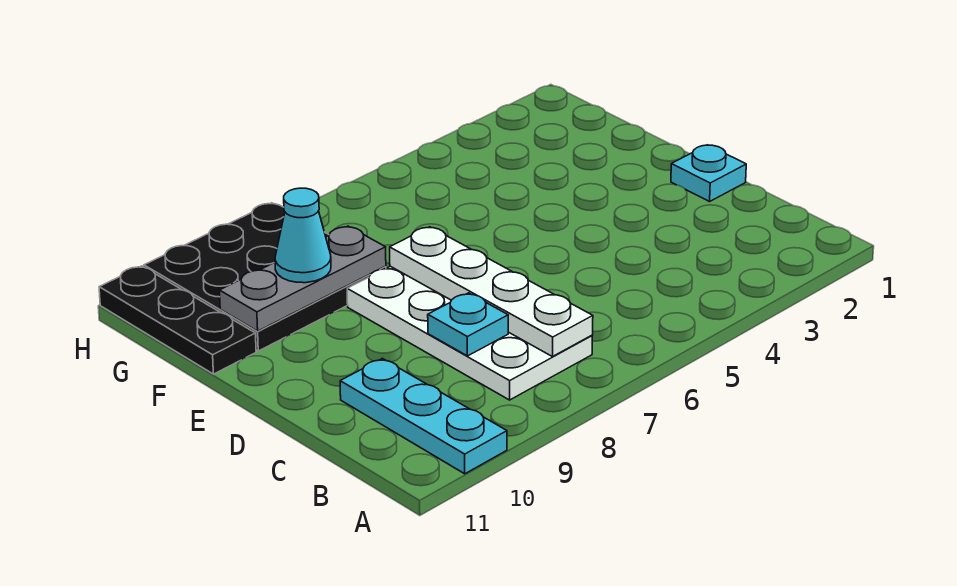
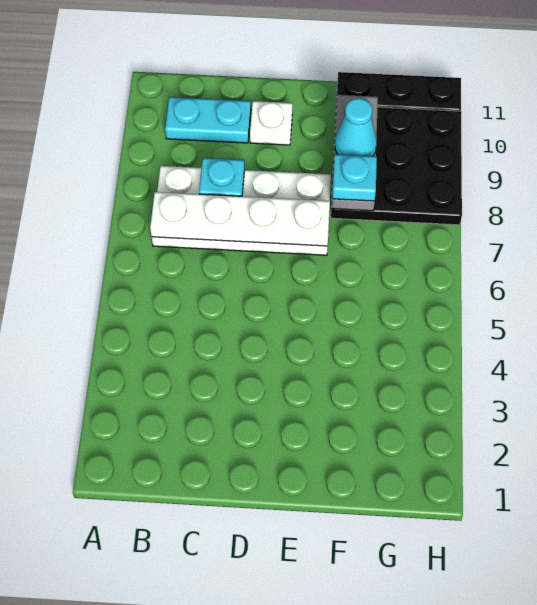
cyan 1x3 plate [340,358,507,474] -> cyan 1x2 plate [165,97,251,143]
cyan 1x1 plate [671,145,746,202] -> cyan 1x1 plate moved to [332,154,377,201]
none -> white 1x1 plate [250,101,293,145]

